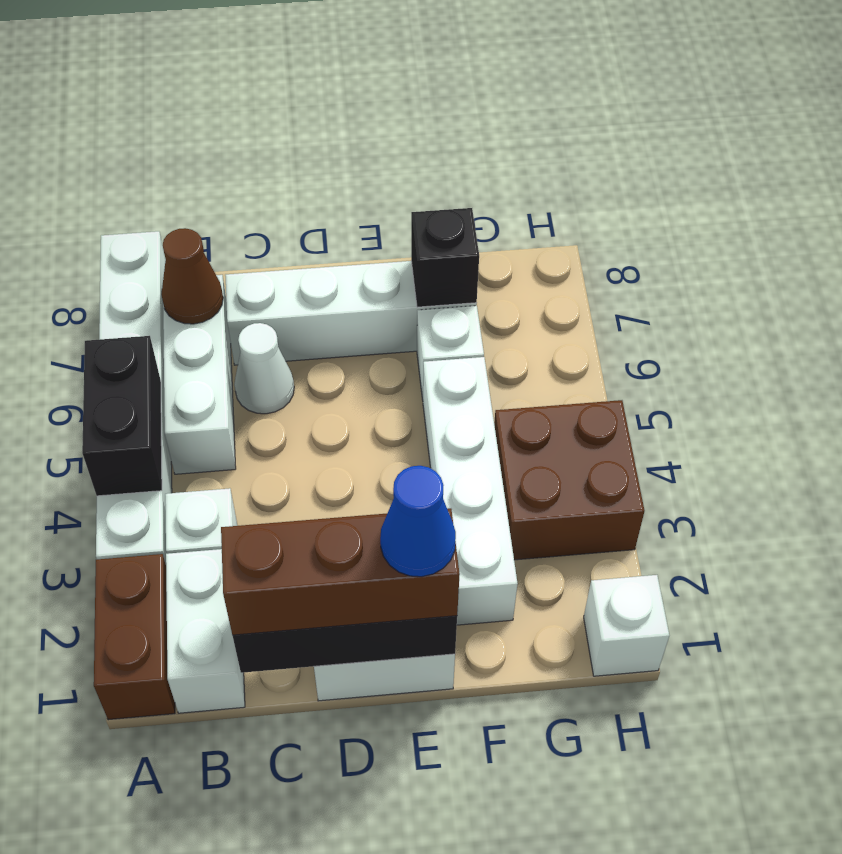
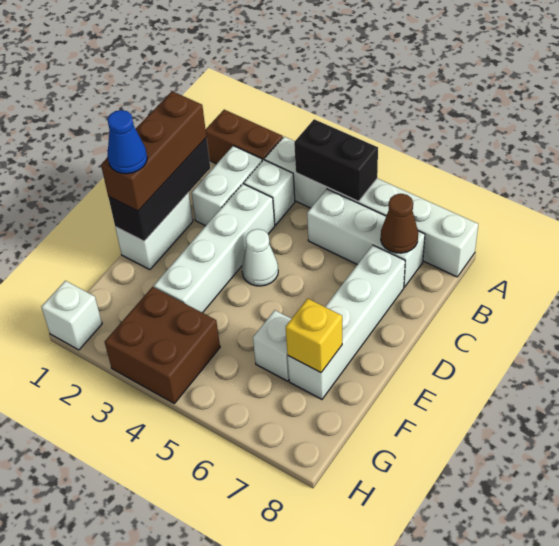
white 1x2 brick [166,549,245,713] -> white 1x2 brick turned to [191,146,262,226]
white 1x1 cone [234,323,294,414] -> white 1x1 cone moved to [242,229,278,286]
white 1x4 brick [423,357,518,625] -> white 1x4 brick turned to [154,184,275,313]
black 1x1 brick [411,208,479,307] -> yellow 1x1 brick [286,299,342,373]

